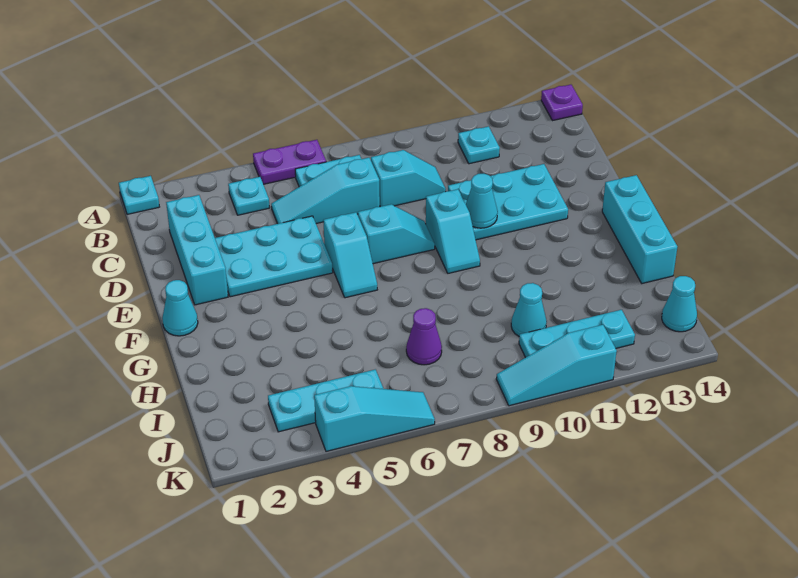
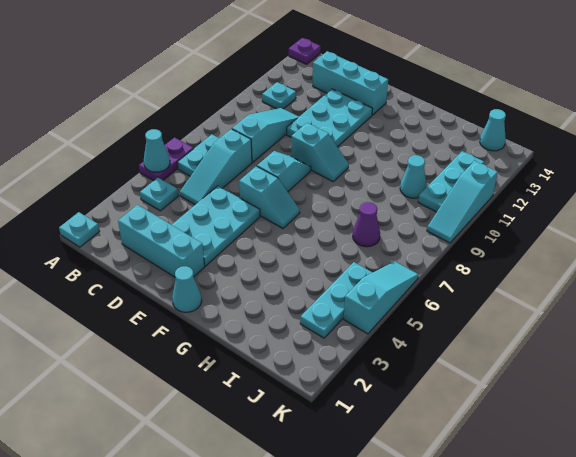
cyan 1x2 slope [371,150,446,207] -> cyan 1x3 slope [232,108,299,162]
cyan 1x1 cone [466,174,498,228] -> cyan 1x1 cone moved to [144,129,170,172]
cyan 1x3 brick [602,175,677,283] -> cyan 1x3 brick moved to [313,51,388,115]

